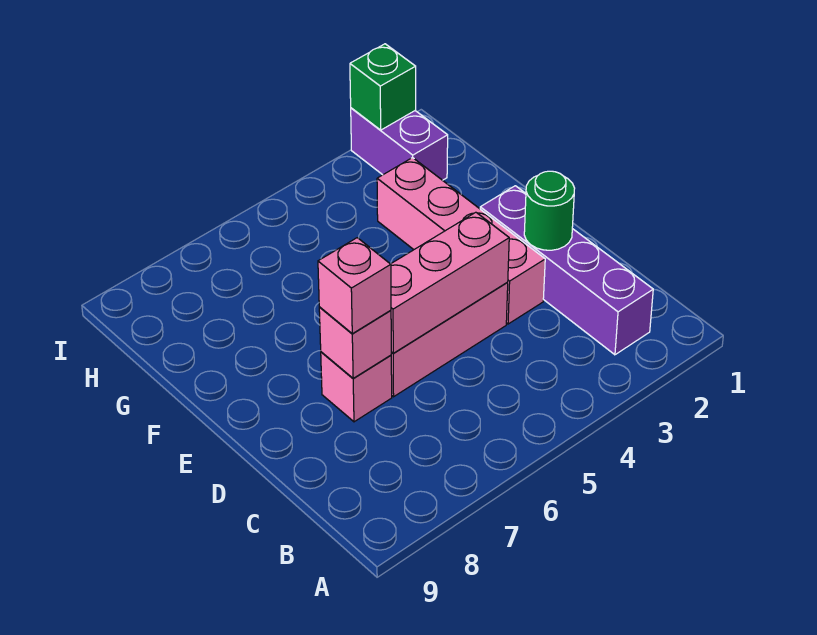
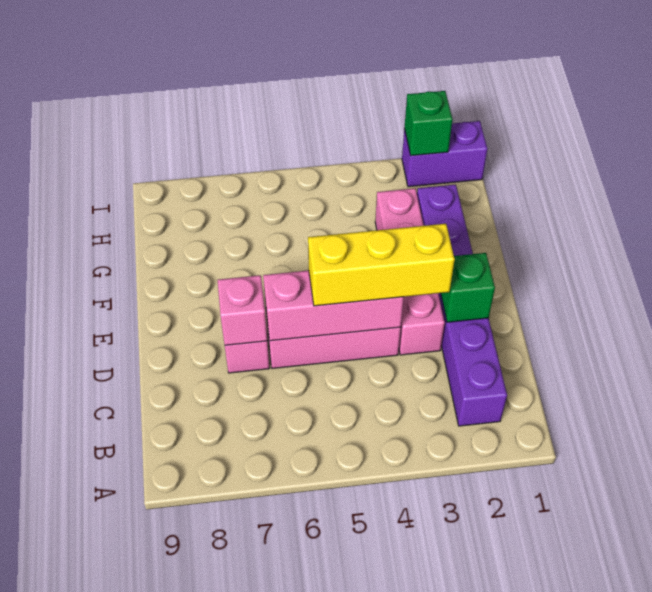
purple 1x4 brick [480,186,653,355] -> purple 1x6 brick [417,185,507,426]
green 1x1 round brick [524,171,575,250] -> green 1x1 brick [441,253,495,322]
none -> yellow 1x3 brick [308,224,455,306]
pink 1x1 brick [318,238,391,334] -> none
purple 1x2 brick [351,108,448,180] -> purple 1x2 brick turned to [402,121,487,187]

